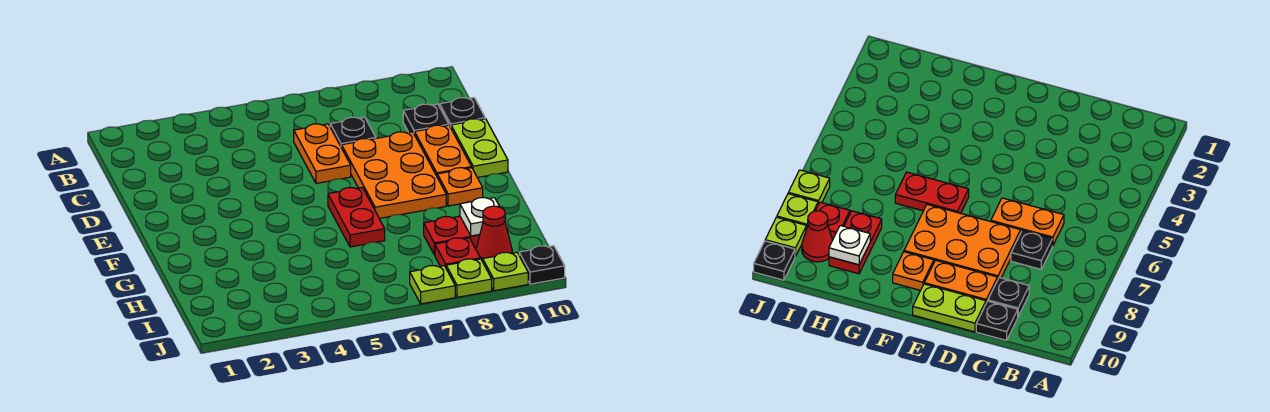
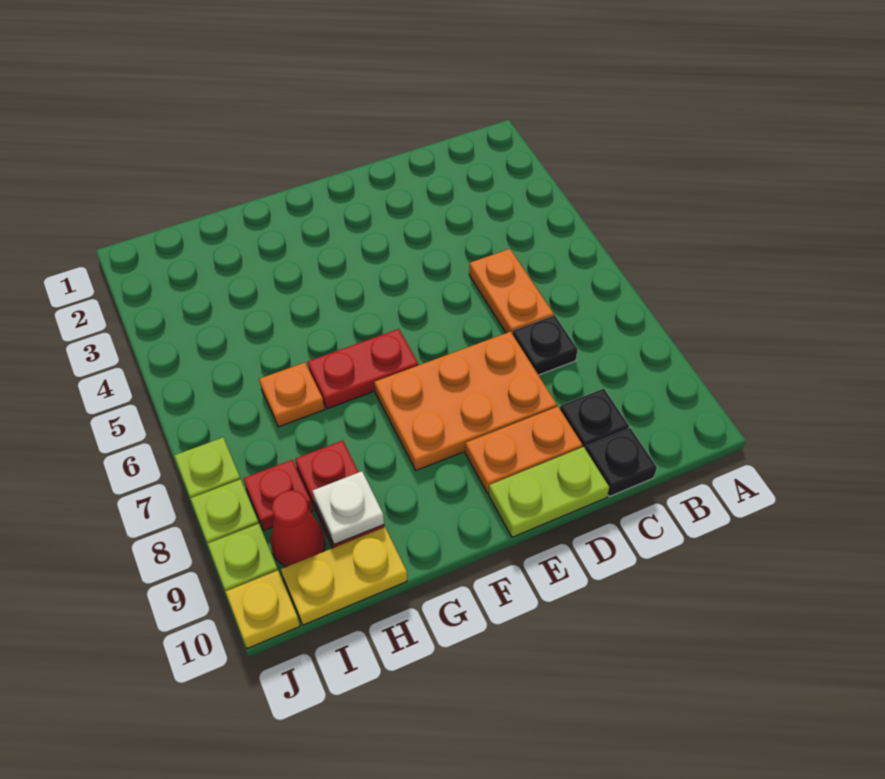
orange 1x2 plate [294,124,351,183] -> orange 1x2 plate turned to [469,249,554,334]
orange 1x1 plate [437,168,483,206] -> orange 1x1 plate moved to [259,362,324,427]
none -> yellow 1x2 plate [281,527,407,625]
black 1x1 plate [519,246,565,284] -> yellow 1x1 plate [225,570,300,649]

